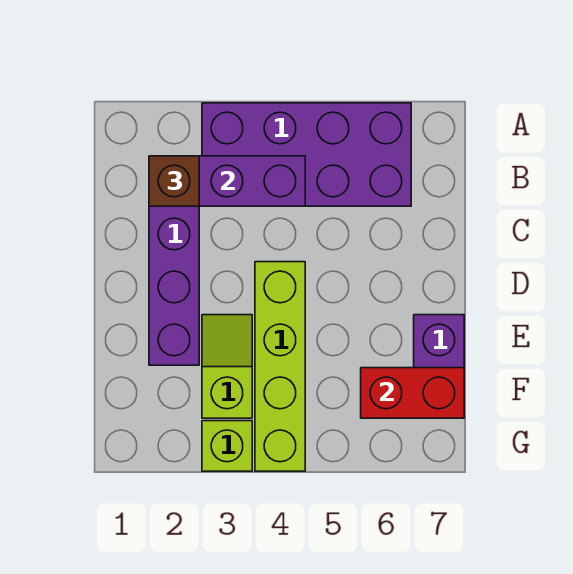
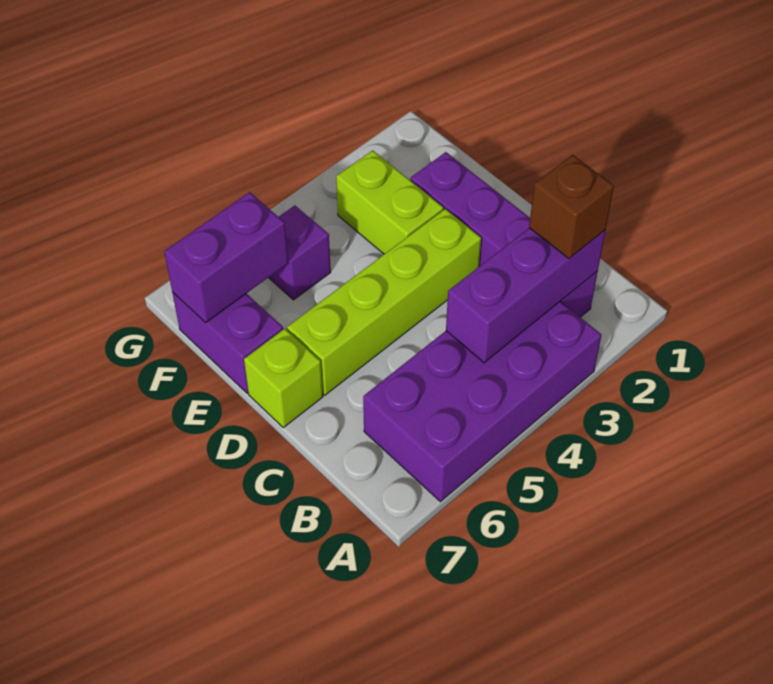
lime 1x4 brick [255,262,305,471] -> lime 1x4 brick turned to [287,209,481,395]
lime 1x2 slope [202,315,252,418] -> lime 1x2 brick [336,150,443,254]
none -> purple 1x1 brick [268,205,331,300]
red 1x2 brick [361,368,464,418] -> purple 1x2 brick [164,192,288,323]
lime 1x1 brick [202,421,252,471] -> lime 1x1 brick moved to [244,329,323,428]

